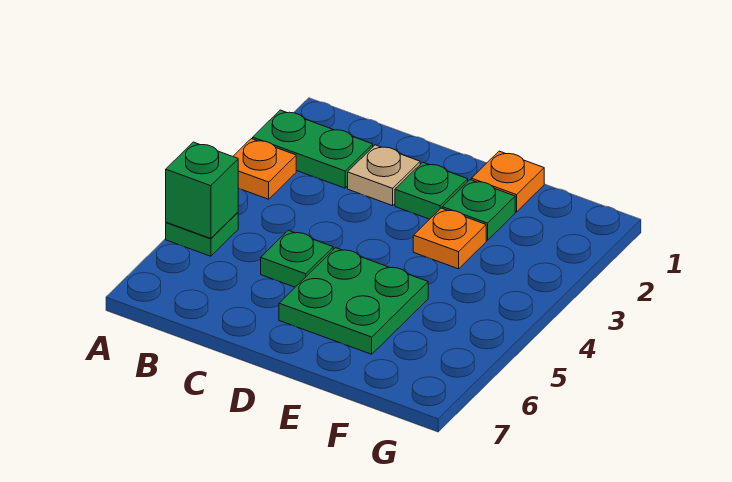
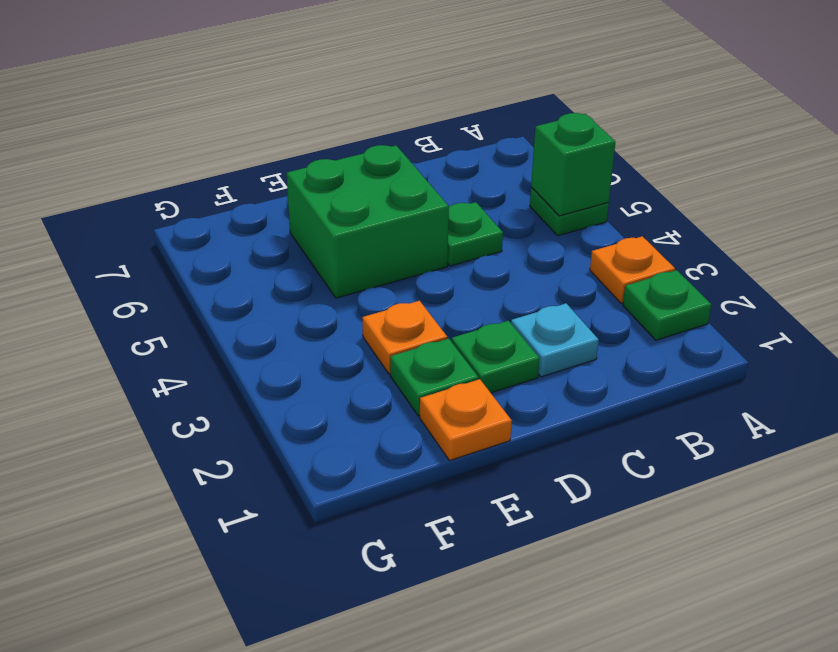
green 1x2 plate [253,110,373,188] -> green 1x1 plate [623,270,711,340]
tan 1x1 plate [348,145,420,206] -> cyan 1x1 plate [511,303,599,377]
green 2x2 plate [279,248,428,354] -> green 2x2 brick [287,145,449,298]

